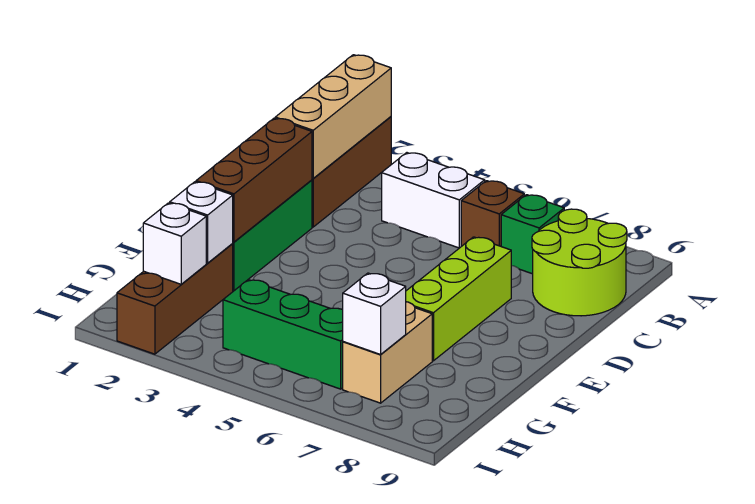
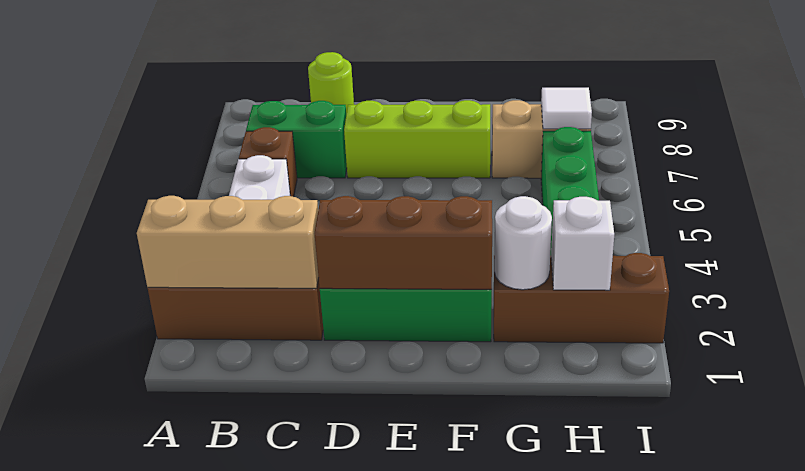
green 1x1 brick [501,195,564,274] -> green 1x2 brick [246,101,347,178]
lime 2x2 round brick [532,209,627,316] -> lime 1x1 round brick [308,52,354,114]
white 1x1 brick [170,182,233,263] -> white 1x1 round brick [494,196,552,290]
white 1x1 brick [343,273,406,354] -> white 1x1 tile [541,88,592,129]

